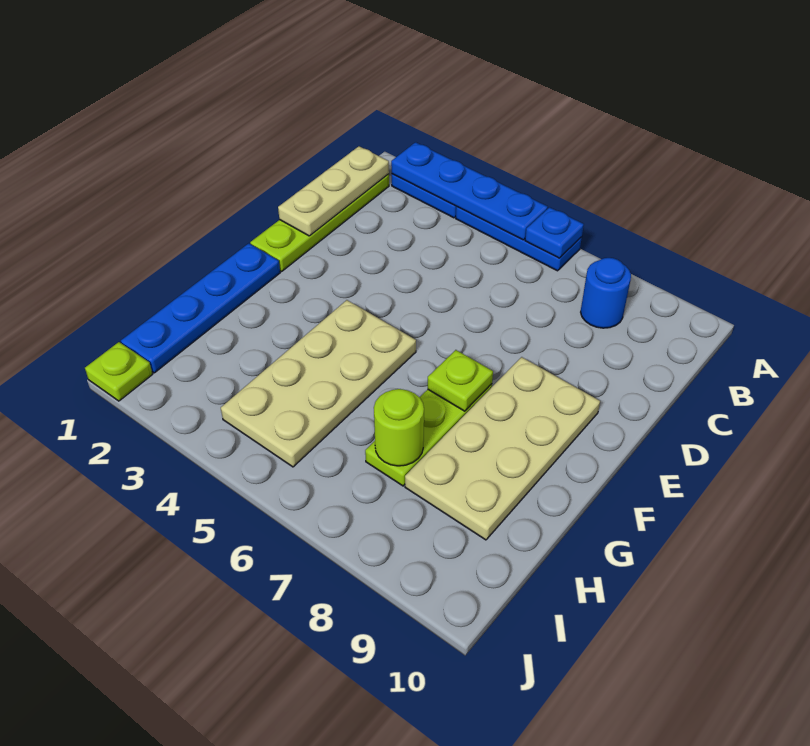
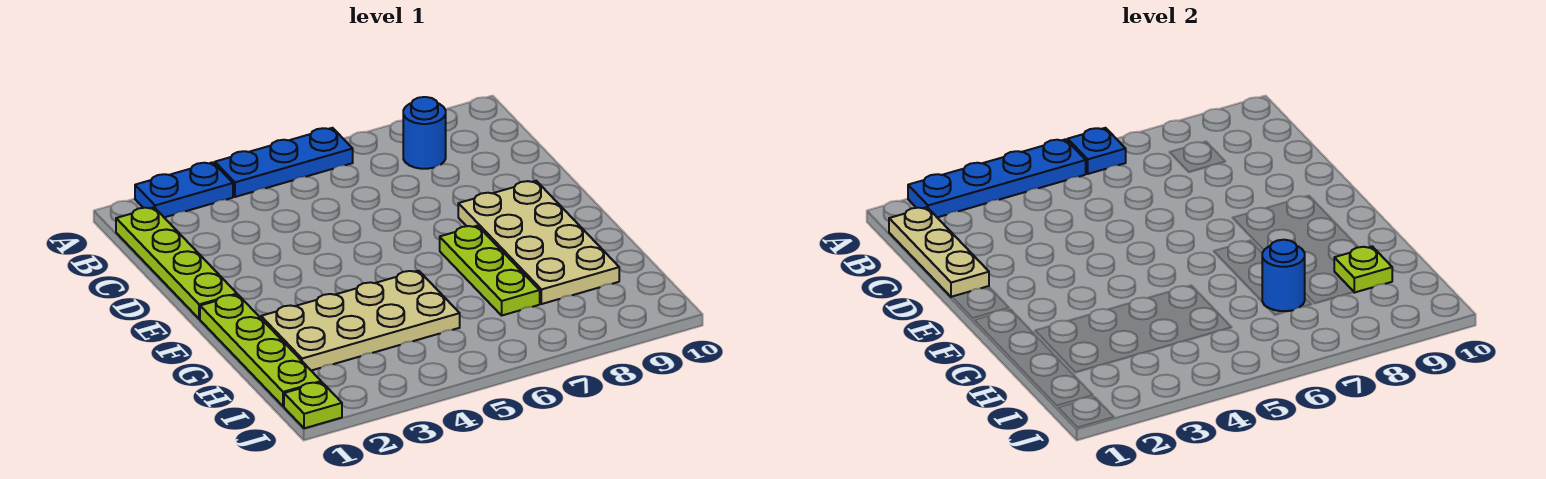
blue 1x4 plate [121,243,280,373] -> lime 1x4 plate [200,295,321,407]
tan 2x4 plate [221,300,416,467] -> tan 2x4 plate turned to [261,271,460,371]
lime 1x1 plate [428,350,493,411] -> lime 1x1 plate moved to [1334,246,1392,293]
lime 1x1 round brick [374,389,424,466] -> blue 1x1 round brick [1262,240,1305,311]

